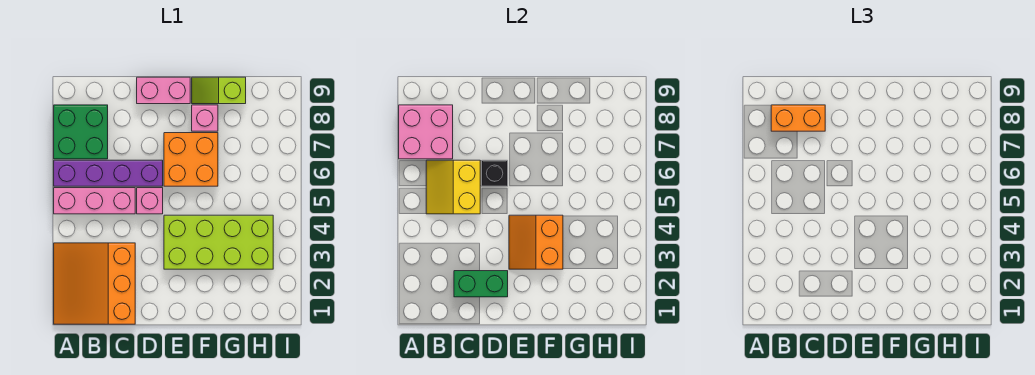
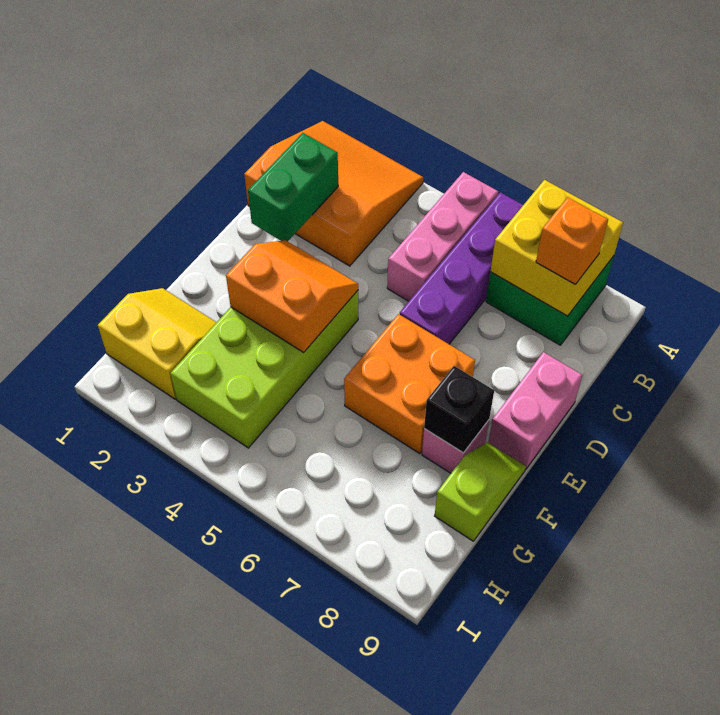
pink 2x2 brick [399,105,453,159] -> yellow 2x2 brick [490,180,623,316]
yellow 2x2 slope [426,160,480,214] -> yellow 2x2 slope moved to [98,288,217,399]
orange 1x2 brick [771,105,825,131] -> orange 1x1 brick [536,197,608,284]
pink 1x1 brick [137,188,163,214] -> none
black 1x1 brick [482,160,508,186] -> black 1x1 brick moved to [424,366,494,453]

